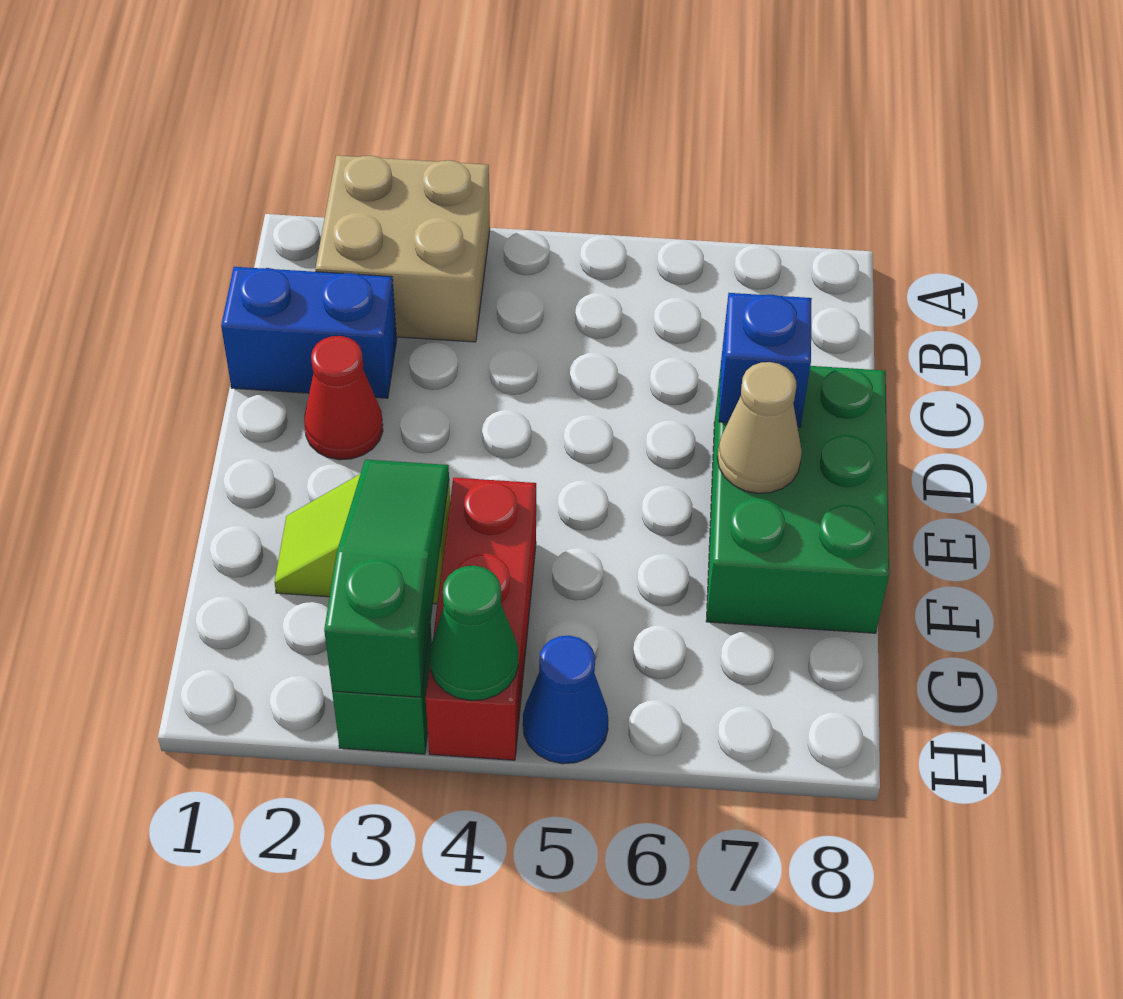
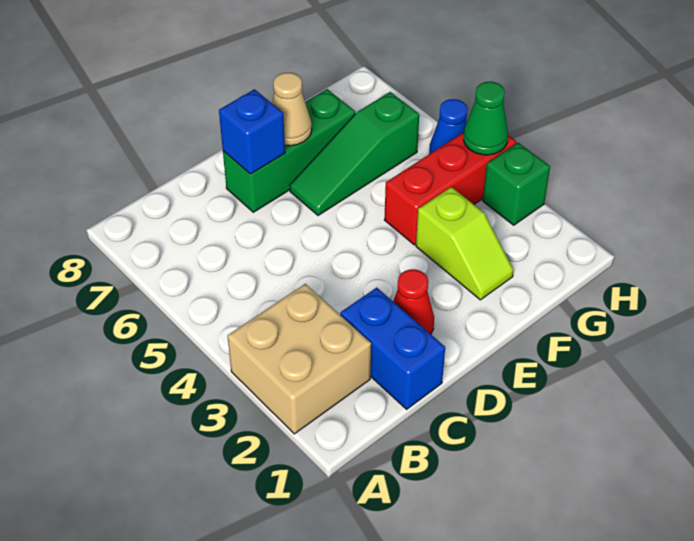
green 2x3 brick [706,366,889,633] -> green 1x3 brick [223,89,355,212]
green 1x3 slope [324,459,449,697] -> green 1x3 slope moved to [290,92,419,216]

